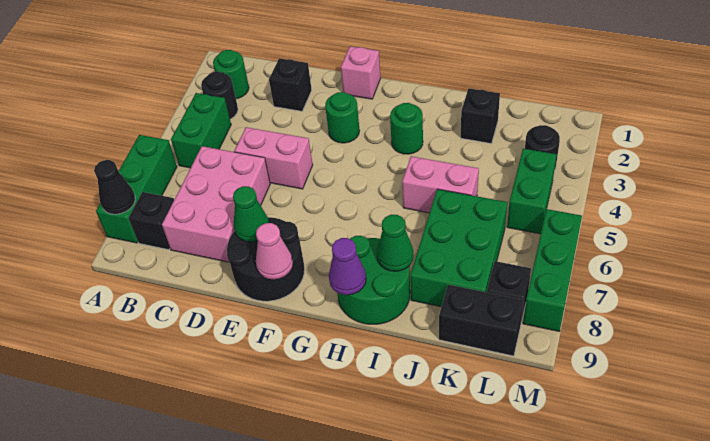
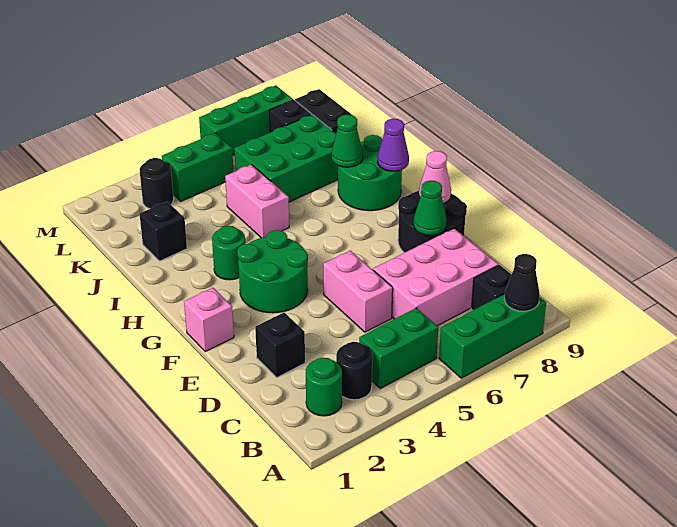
green 1x1 round brick [325,92,360,143] -> green 2x2 round brick [237,230,308,313]

